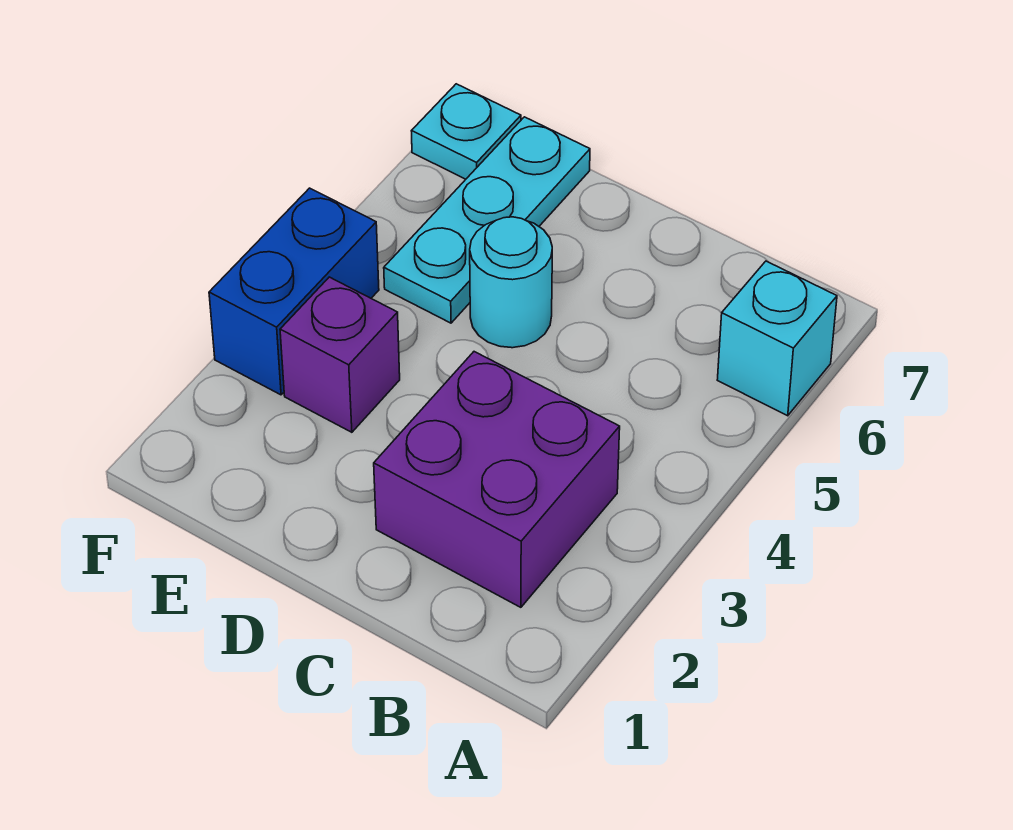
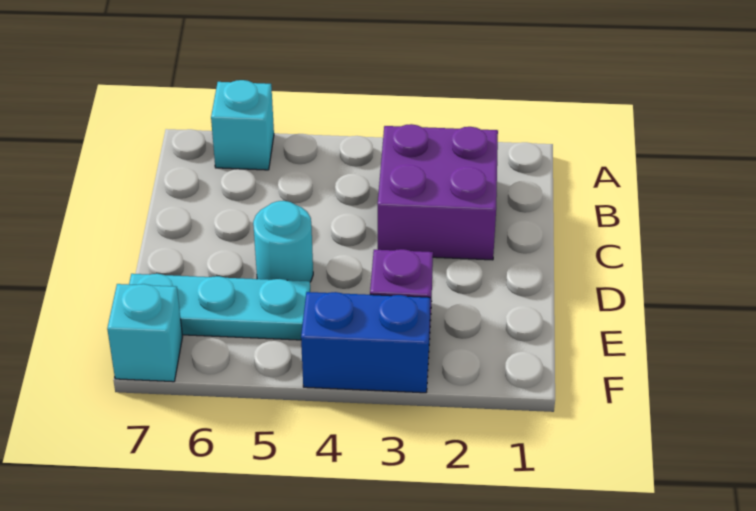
cyan 1x1 plate [412,84,521,179] -> cyan 1x1 brick [107,284,182,382]

